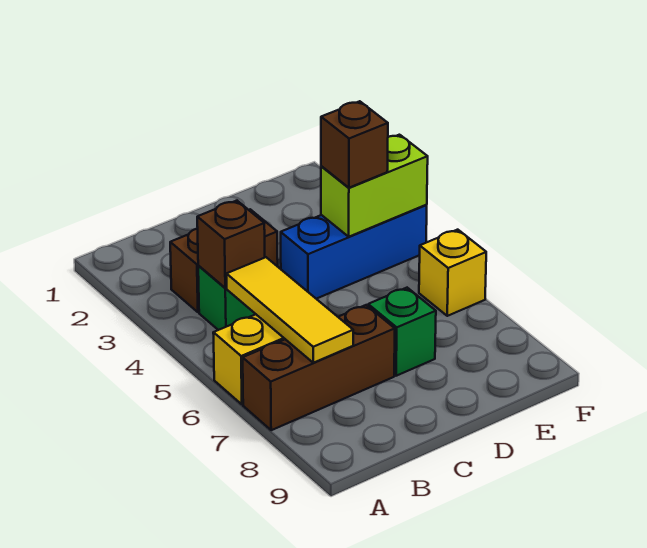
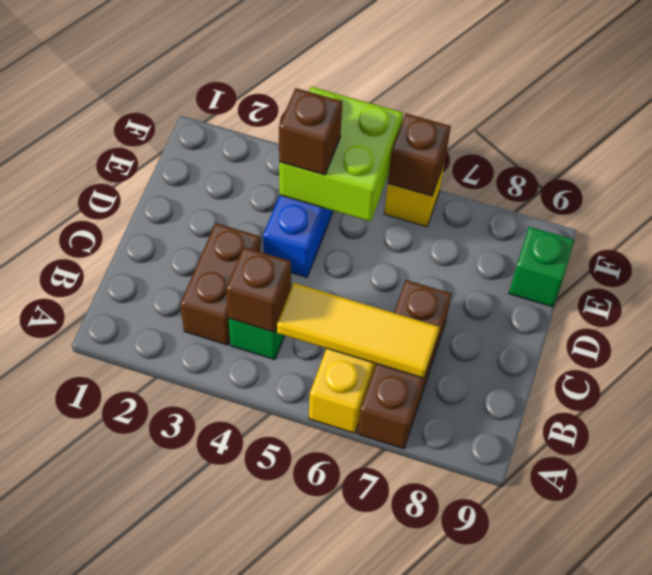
green 1x1 brick [368,288,436,376] -> green 1x1 brick moved to [509,227,574,307]
lime 1x2 brick [321,135,428,237] -> lime 2x2 brick [279,87,403,222]
none -> brown 1x1 brick [388,113,451,196]

